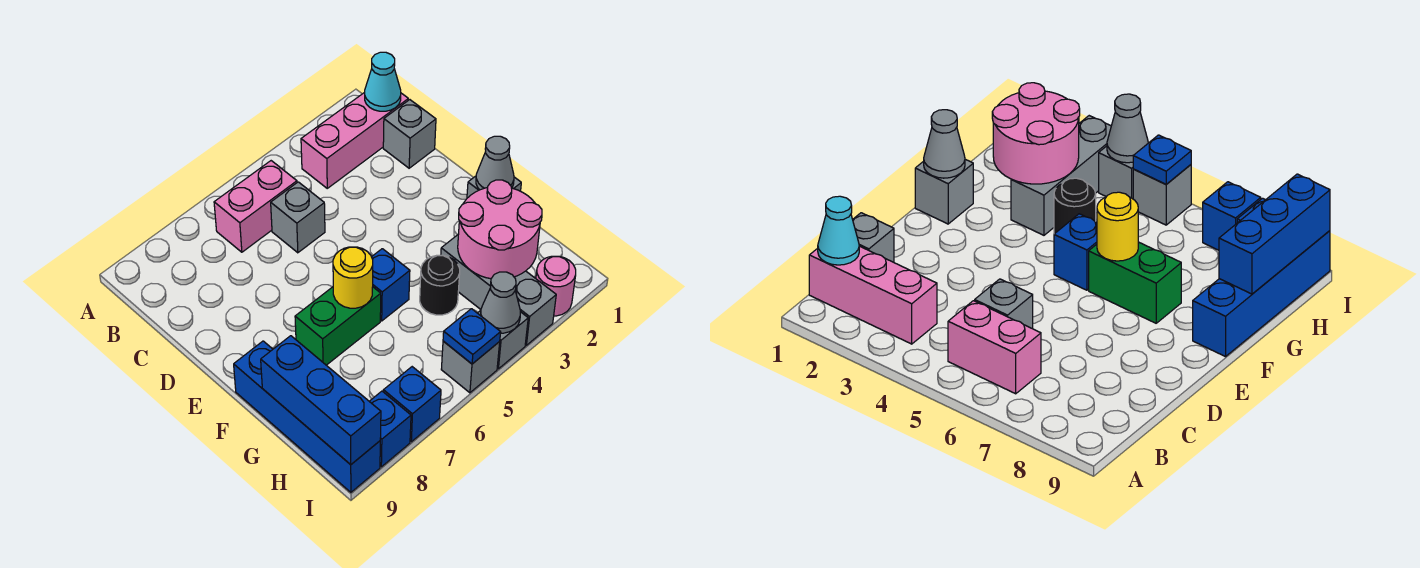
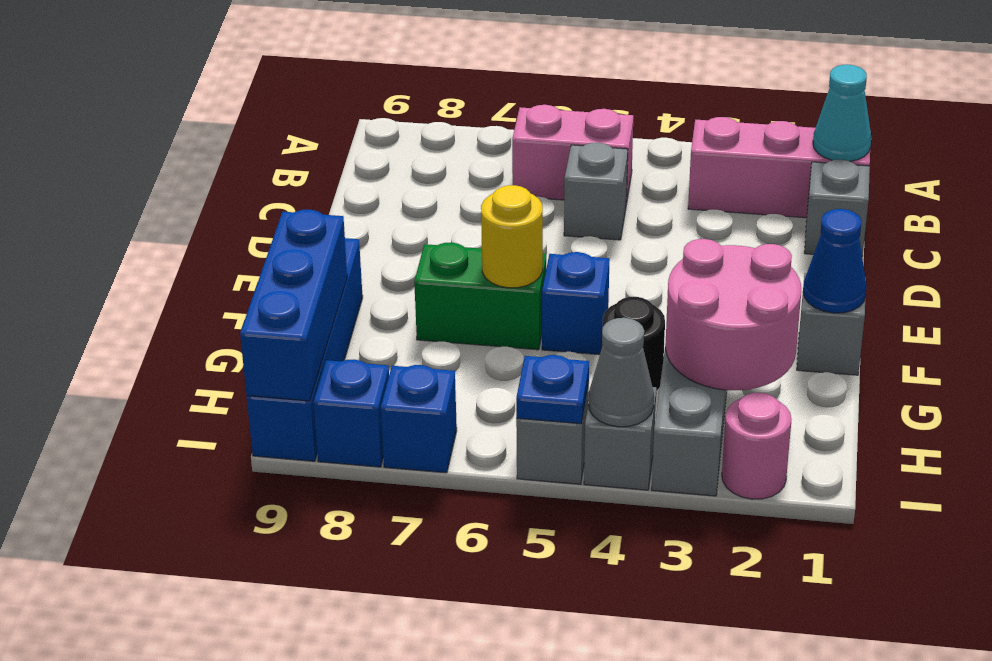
grey 1x1 cone [476,136,514,190] -> blue 1x1 cone [803,209,867,313]

